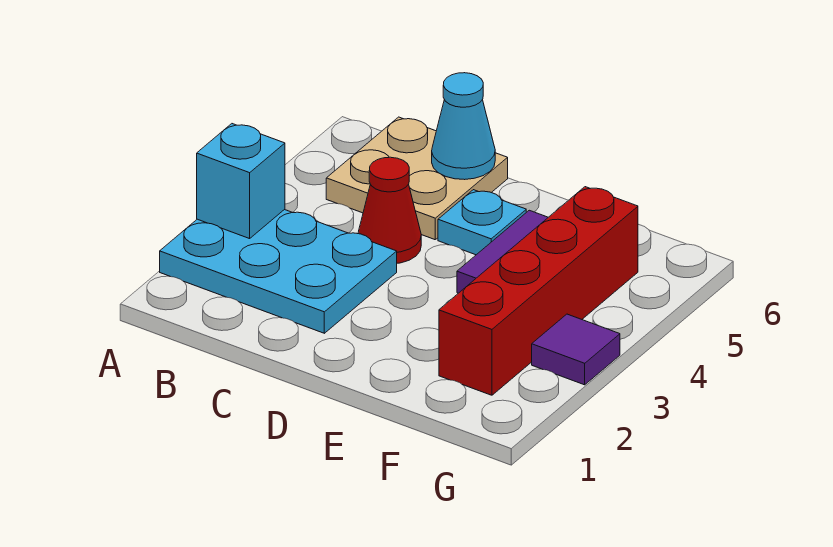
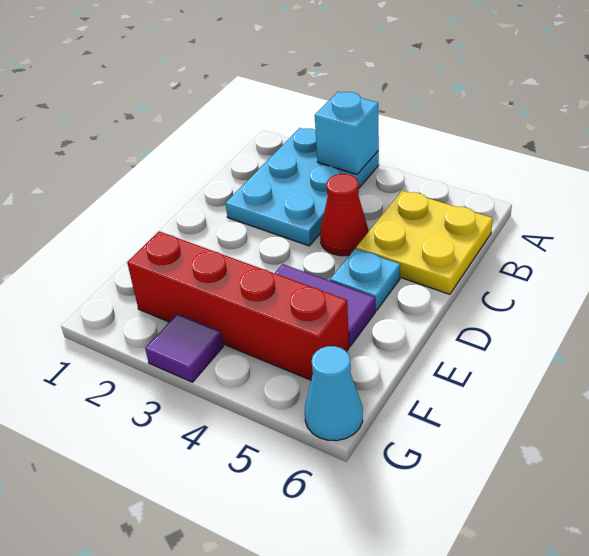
tan 2x2 plate [326,117,508,240] -> yellow 2x2 plate [356,190,493,294]
cyan 1x1 cone [432,73,495,180] -> cyan 1x1 cone moved to [305,346,363,441]

